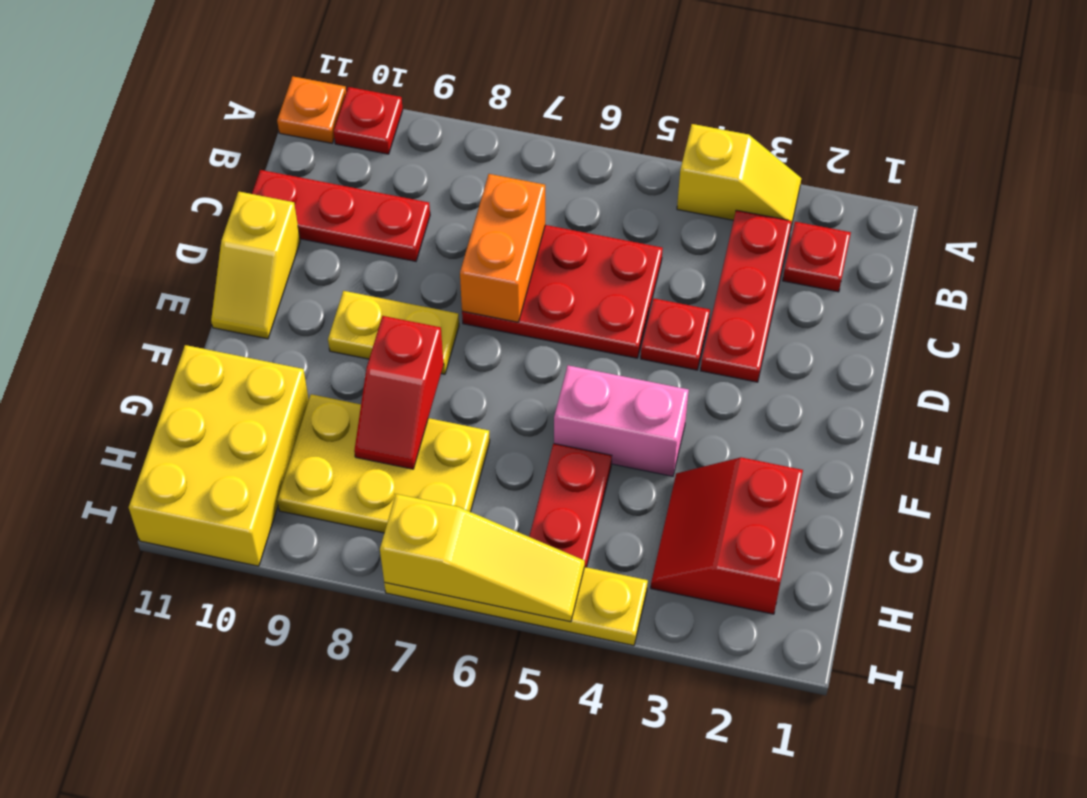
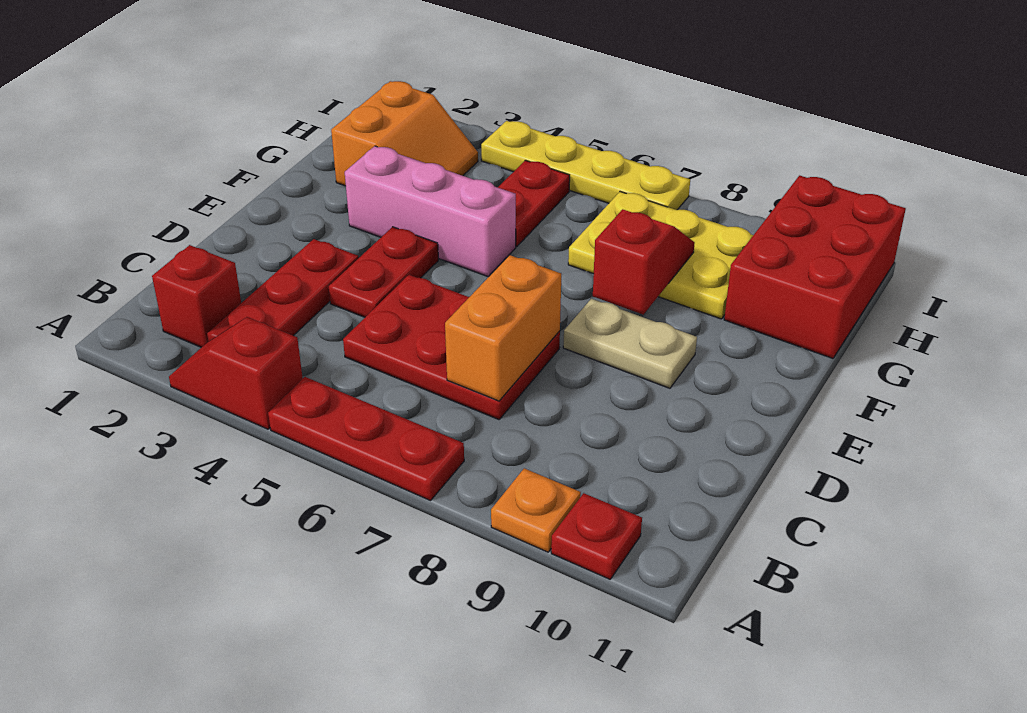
yellow 1x2 slope [677,124,801,226] -> red 1x2 slope [169,317,303,429]
orange 1x1 plate [277,76,346,143] -> orange 1x1 plate moved to [491,468,581,552]
red 1x1 plate [783,222,851,292] -> red 1x1 brick [152,245,241,347]
red 1x3 plate [252,170,430,261] -> red 1x3 plate moved to [268,377,464,501]
red 1x1 plate [641,298,710,370] -> red 1x2 plate [329,227,438,317]
yellow 1x2 slope [211,192,300,339] -> none
yellow 1x2 plate [328,291,459,374] -> tan 1x2 plate [563,299,697,388]
pink 1x2 brick [554,365,689,476] -> pink 1x3 brick [345,146,516,277]
red 2x2 slope [651,457,803,614] -> orange 2x2 slope [331,81,478,186]
yellow 2x3 brick [129,345,309,566] -> red 2x3 brick [724,176,906,358]
yellow 1x3 slope [380,494,585,622] -> none

